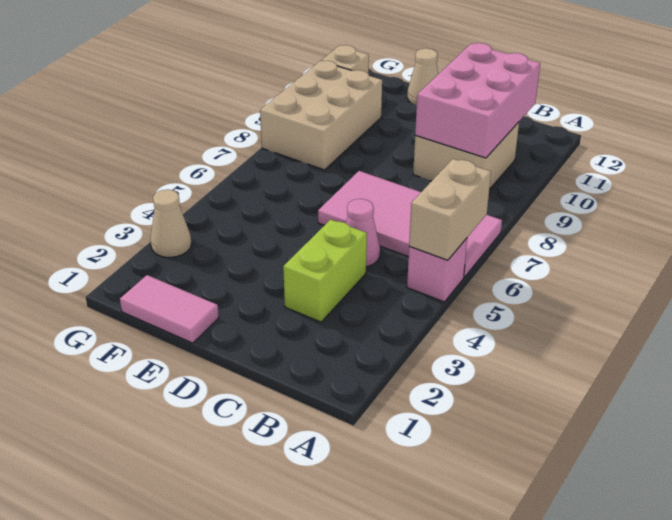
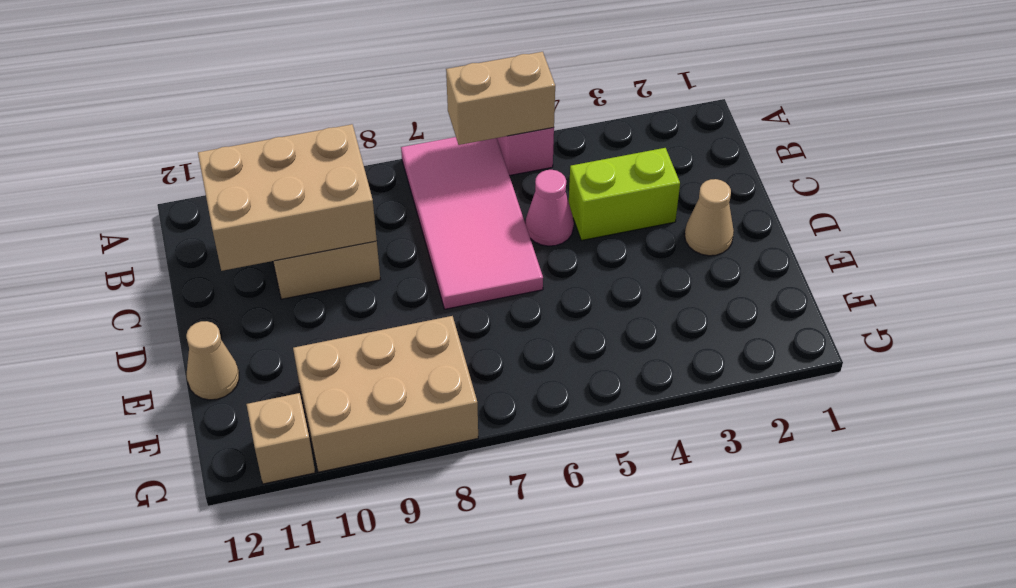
pink 2x3 brick [415,43,540,158] -> tan 2x3 brick [198,124,377,271]
pink 1x2 tile [120,275,219,343] -> none
tan 1x1 cone [150,189,192,257] -> tan 1x1 cone moved to [685,179,734,256]

